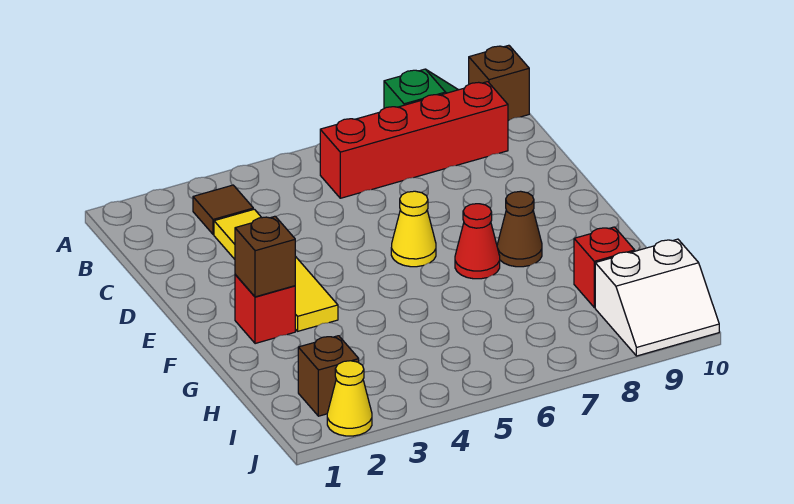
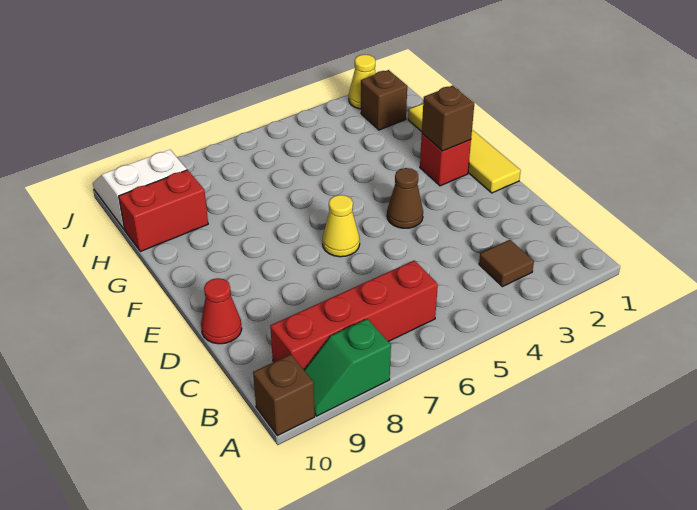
yellow 1x4 tile [214,209,338,331] -> yellow 1x4 tile moved to [408,104,521,193]
red 1x1 cone [455,204,500,279] -> red 1x1 cone moved to [201,278,242,344]
brown 1x1 cone [497,191,542,267] -> brown 1x1 cone moved to [387,168,423,228]
red 1x1 brick [574,227,635,308] -> red 1x2 brick [119,170,208,251]

